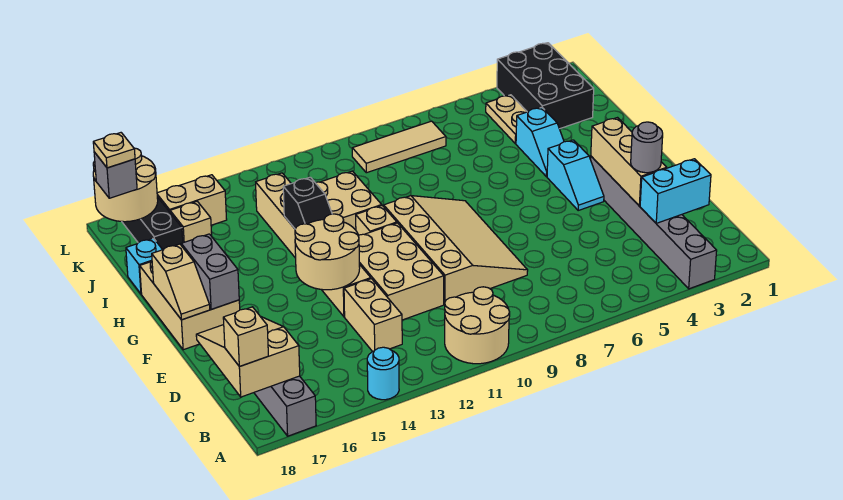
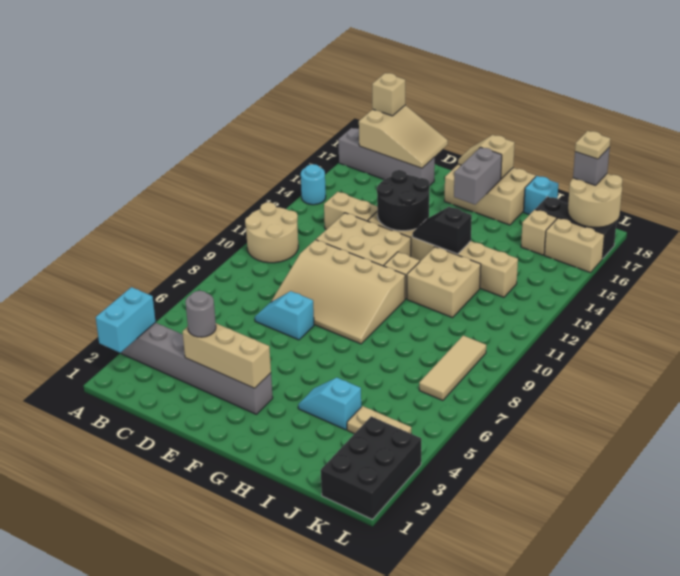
cyan 1x2 brick [640,159,711,223] -> cyan 1x2 brick moved to [96,287,155,353]
tan 2x2 round brick [295,214,360,290] -> black 2x2 round brick [377,170,430,231]
cyan 1x2 slope [547,140,604,210] -> cyan 1x2 slope moved to [255,291,314,340]
grey 1x2 brick [181,234,239,309] -> grey 1x2 brick turned to [454,147,502,205]
black 2x3 brick [497,43,594,129] -> black 2x3 brick turned to [321,417,421,519]
tan 1x2 brick [157,175,227,225] -> tan 1x2 brick turned to [544,218,604,273]

